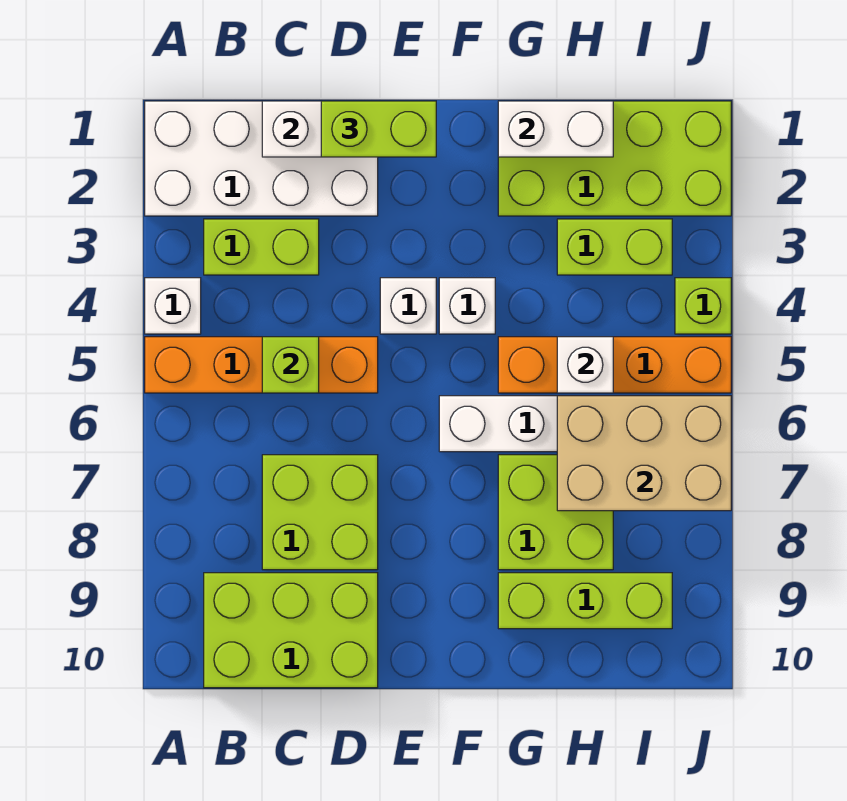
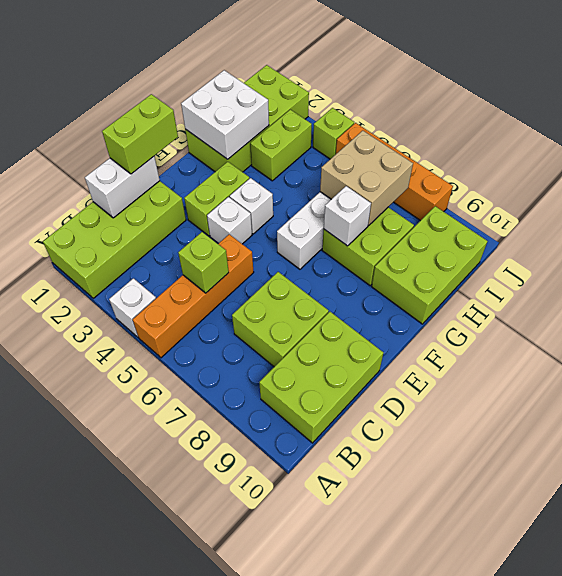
white 2x4 brick [145,101,378,216] -> lime 2x4 brick [43,181,186,298]
lime 1x2 brick [204,219,319,275] -> lime 1x2 brick moved to [184,162,249,236]
white 1x2 brick [498,101,613,157] -> white 2x2 brick [181,70,269,159]
orange 1x4 brick [498,337,731,393] -> orange 1x4 brick turned to [336,123,453,221]
lime 1x3 brick [498,573,672,629] -> lime 2x3 brick [372,206,487,324]
white 1x1 brick [557,337,613,393] -> white 1x1 brick moved to [324,186,371,246]
tan 2x3 brick [557,396,731,511] -> tan 2x2 brick [320,131,413,226]

